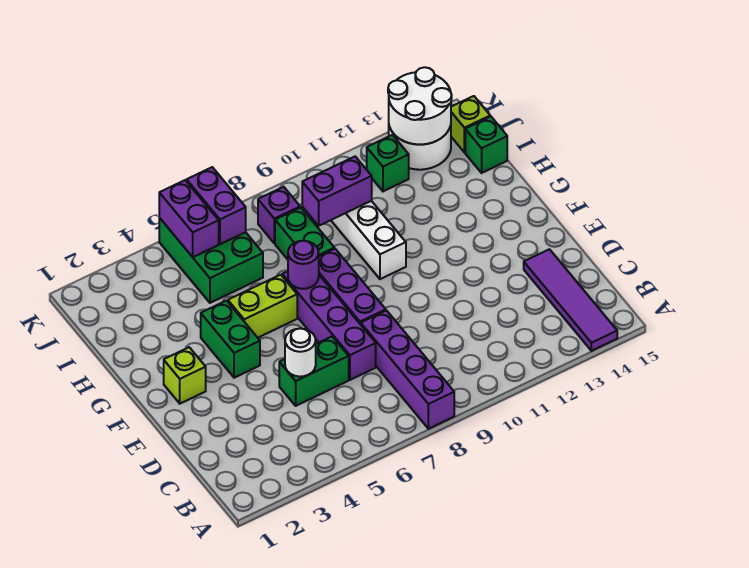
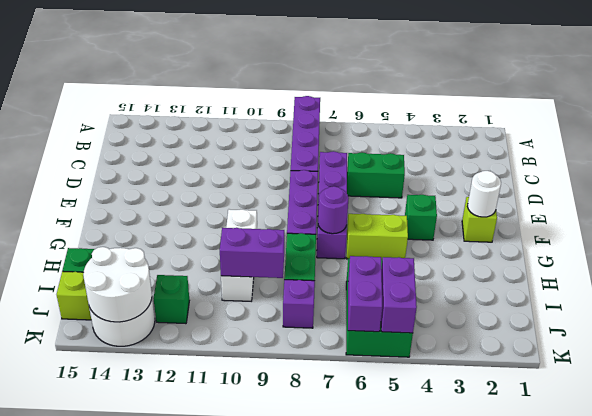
purple 1x4 tile [524,249,617,351] -> none
white 1x1 round brick [285,329,316,377] -> white 1x1 round brick moved to [467,171,501,217]
green 1x2 brick [201,301,260,378] -> green 1x1 brick [405,195,437,240]

